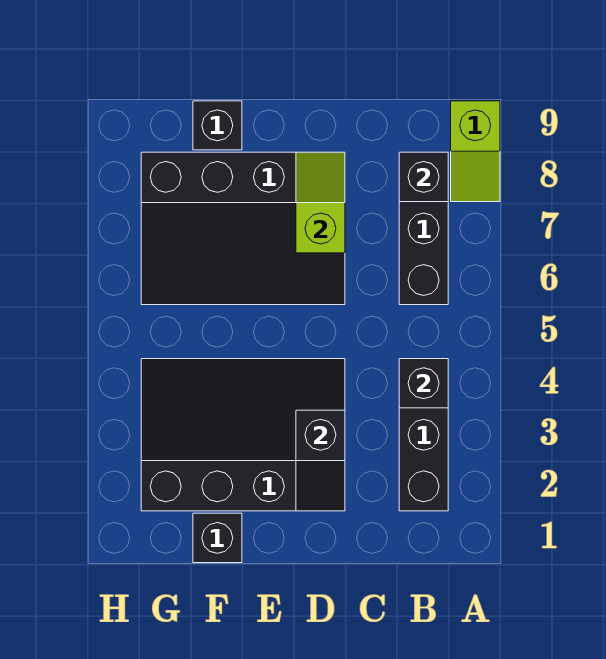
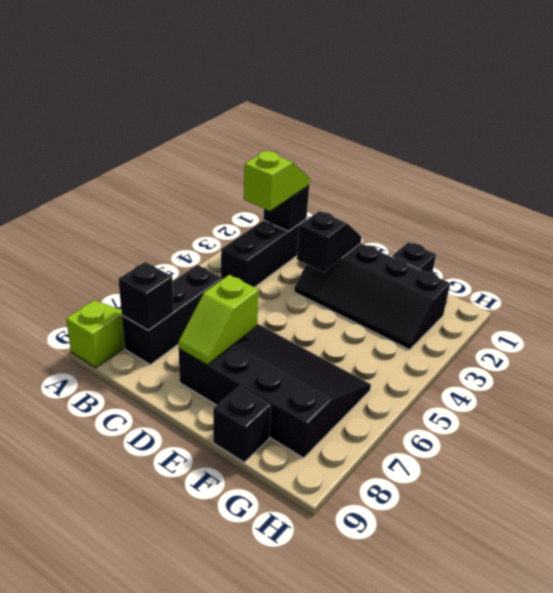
none -> lime 1x2 slope [244,151,310,211]
black 1x1 brick [399,359,448,408] -> black 1x1 brick moved to [263,186,309,231]
black 3x4 slope [141,359,345,511] -> black 2x4 slope [294,243,450,350]

